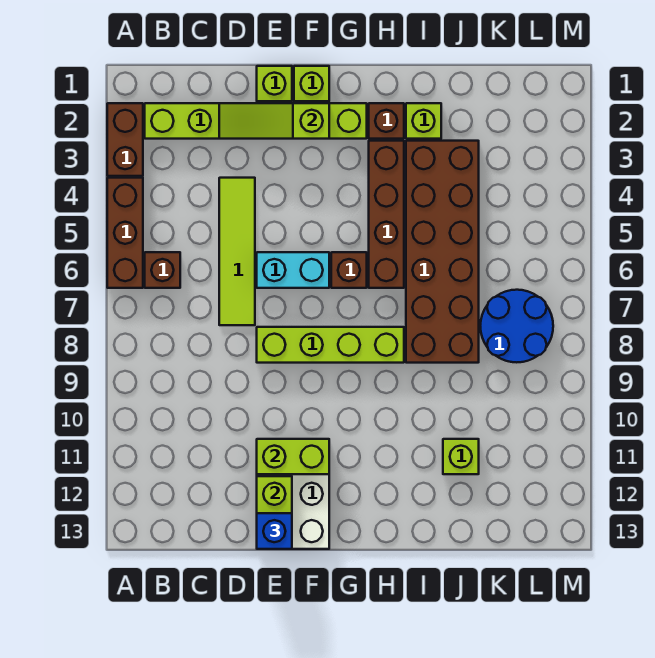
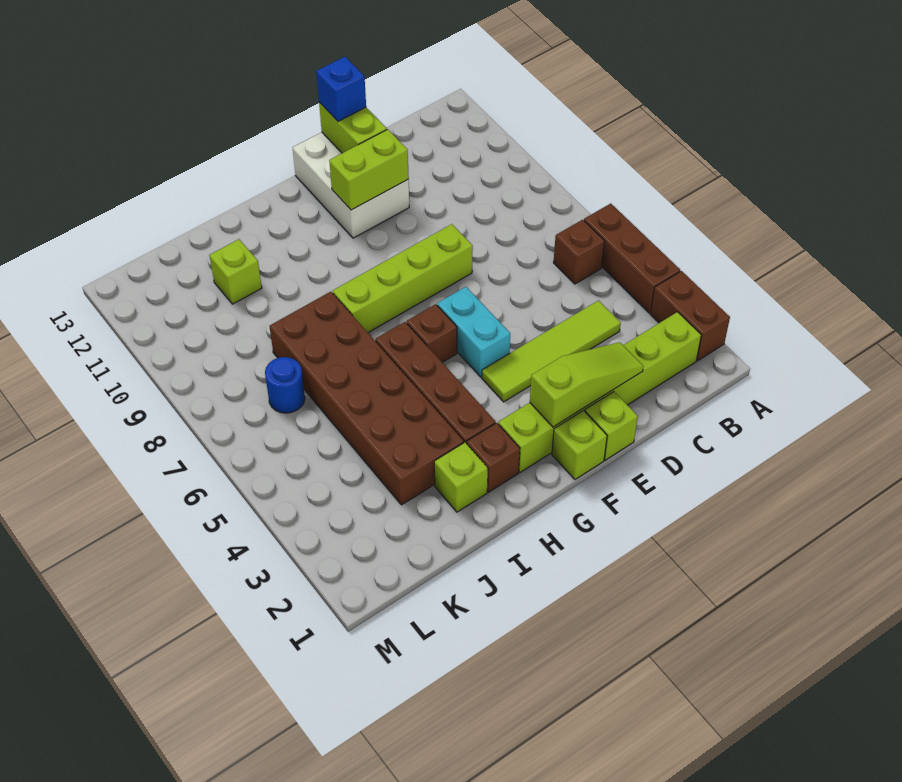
lime 1x4 tile [219,178,255,325] -> lime 1x4 tile turned to [482,300,621,402]
cyan 1x2 brick [257,252,329,288] -> cyan 1x2 brick turned to [437,287,510,377]
blue 2x2 round brick [480,290,553,362] -> blue 1x1 round brick [265,357,305,413]

